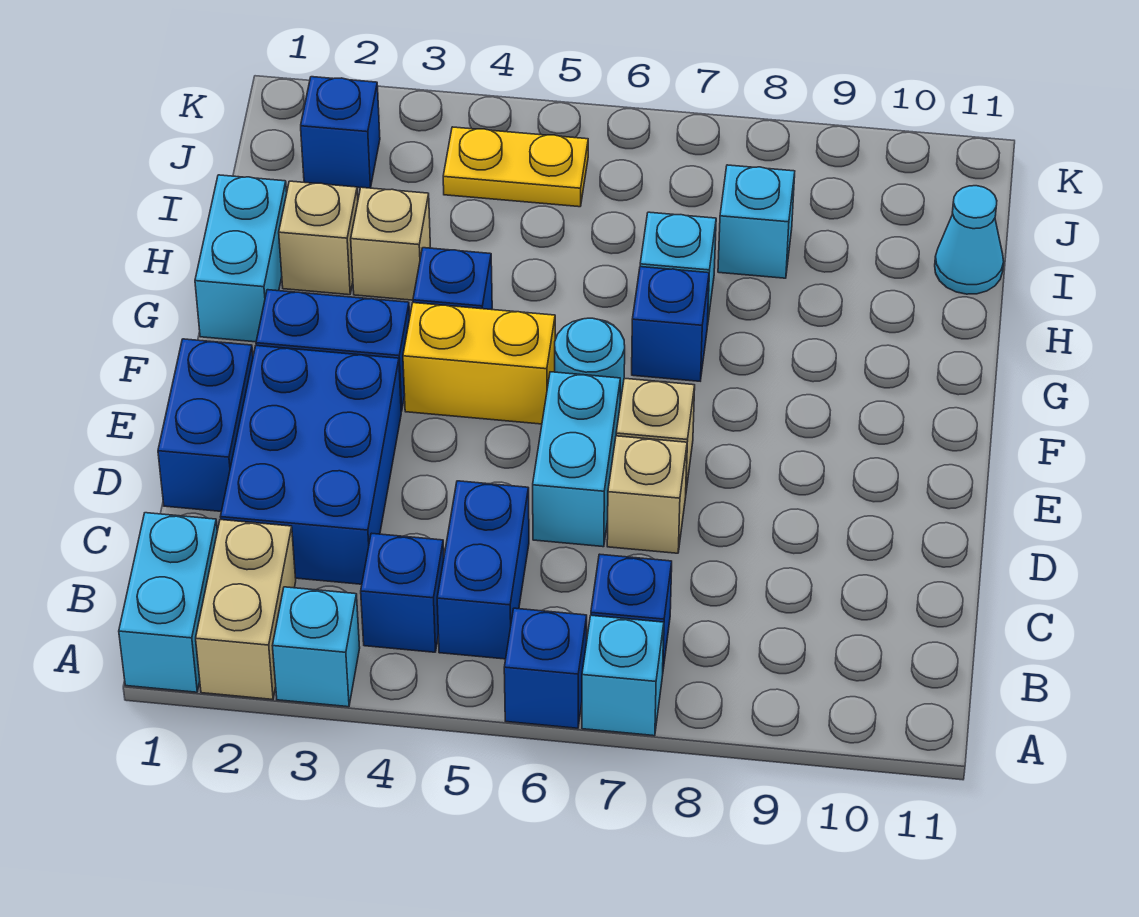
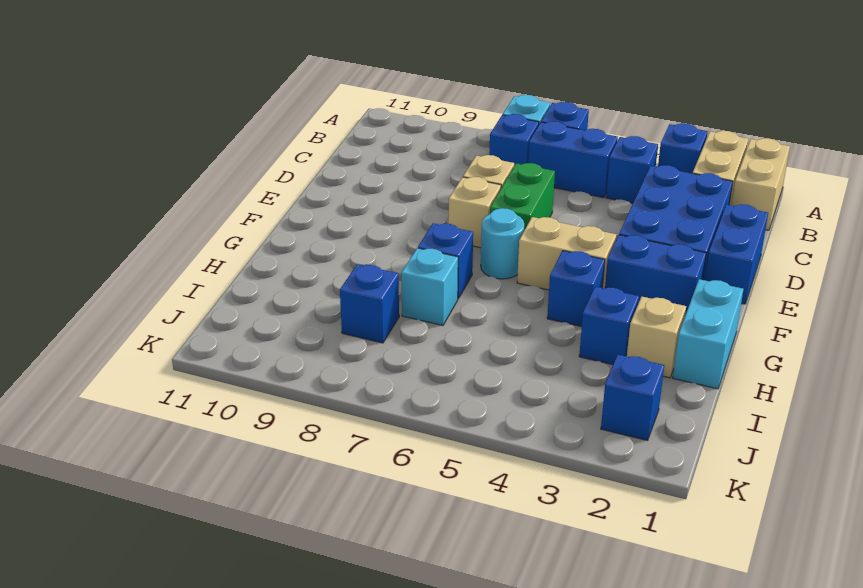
cyan 1x2 brick [119,513,217,692] -> tan 1x2 brick [732,138,790,230]
cyan 1x1 brick [273,587,360,707] -> blue 1x1 brick [658,123,708,173]
blue 1x2 brick [437,481,529,659] -> blue 1x2 brick turned to [528,121,618,198]
cyan 1x2 brick [533,372,620,547] -> green 1x2 brick [490,163,555,230]
yellow 1x2 brick [403,303,555,424] -> tan 1x2 brick [517,217,616,290]
tan 1x1 brick [351,187,430,300] -> blue 1x1 brick [579,286,639,365]
cyan 1x1 brick [718,165,795,278] -> blue 1x1 brick [340,264,399,343]
cyan 1x1 cone [935,186,1004,294] -> none
yellow 1x2 plate [443,127,588,207] -> none

